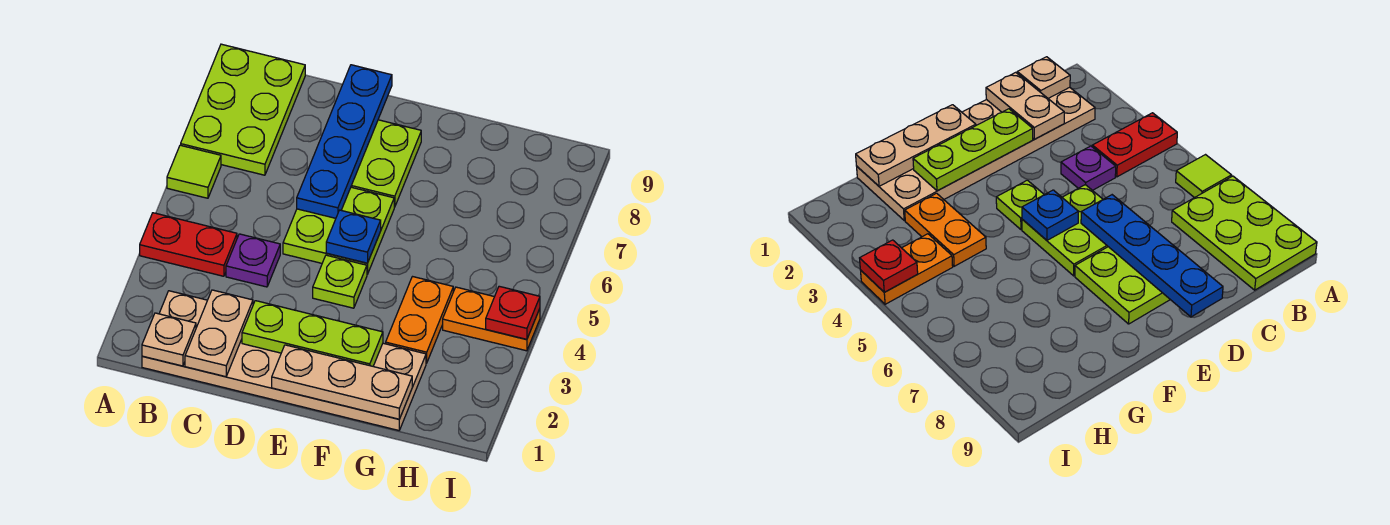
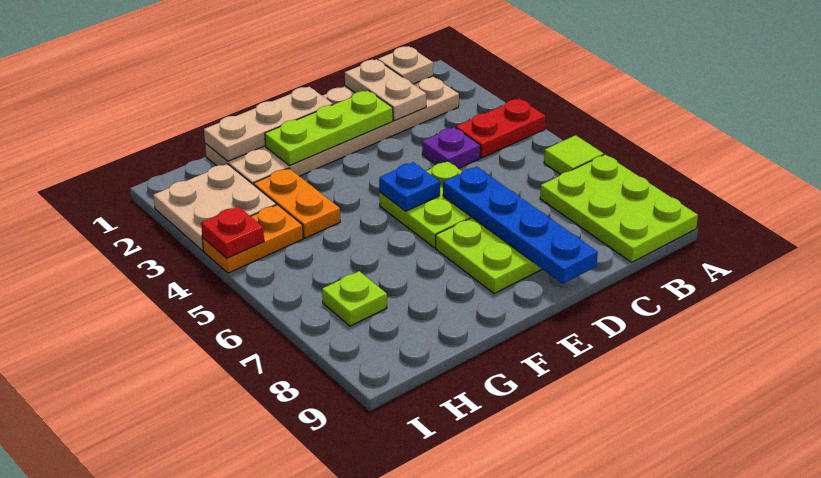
lime 1x1 plate [313,255,367,308] -> lime 1x1 plate moved to [322,271,387,326]
none -> tan 2x2 plate [153,164,276,251]

